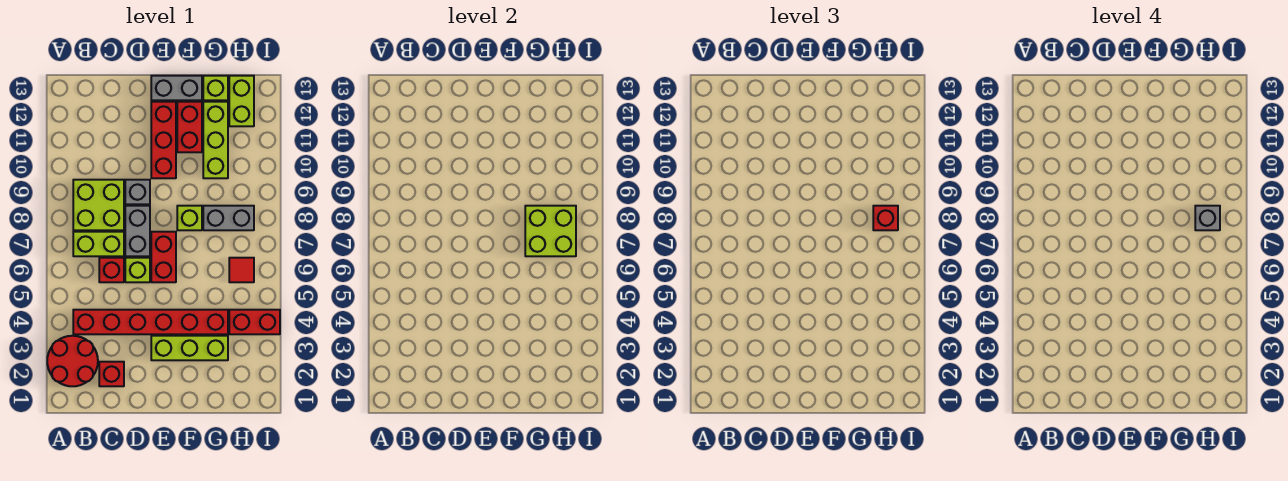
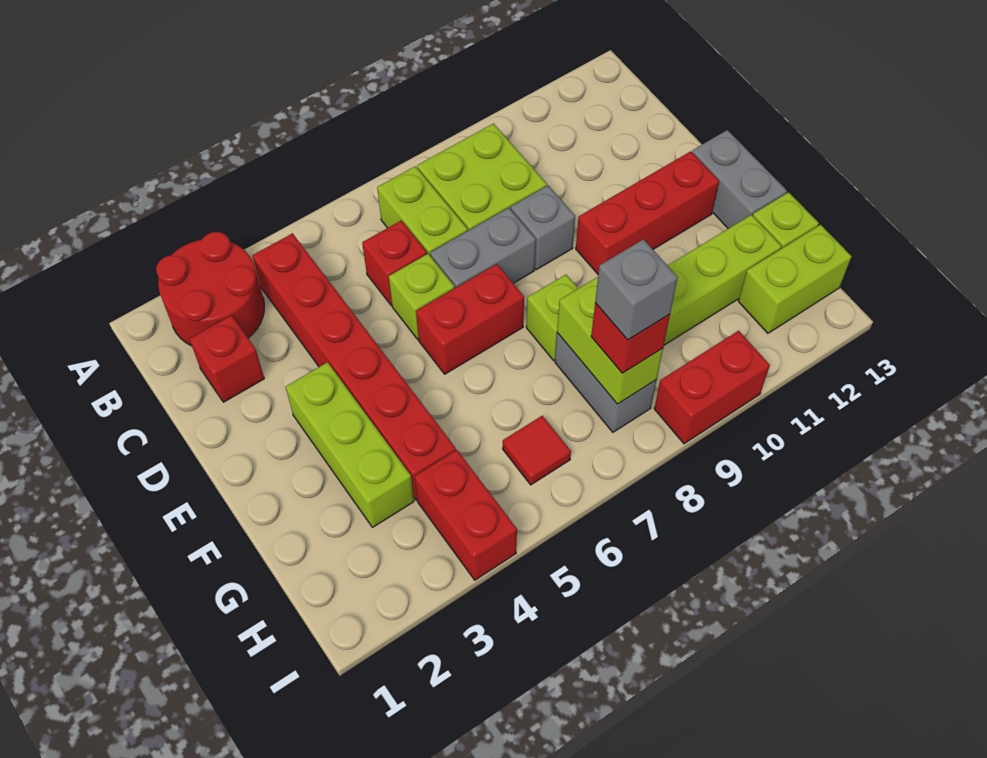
red 1x2 brick [177,102,202,152] -> red 1x2 brick moved to [654,331,770,444]
lime 2x2 brick [525,206,576,256] -> lime 1x2 brick [557,277,663,404]

